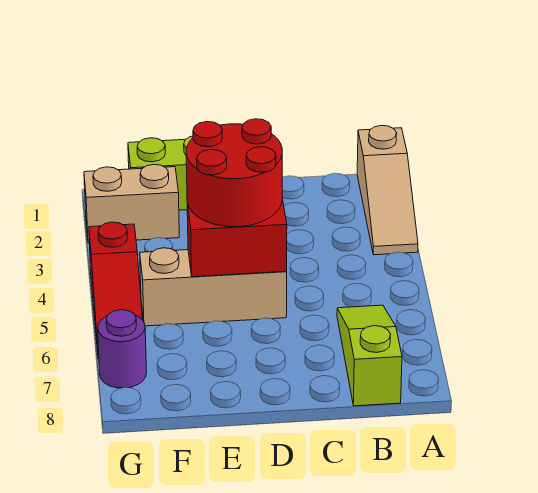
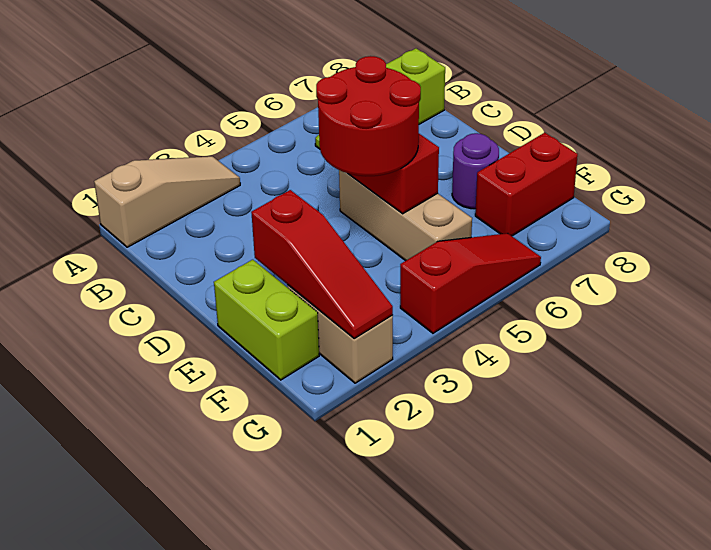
none -> red 1x3 slope [251,190,393,338]
none -> red 1x2 brick [475,133,578,236]
purple 1x1 round brick [98,310,147,388] -> purple 1x1 round brick moved to [452,133,499,209]

